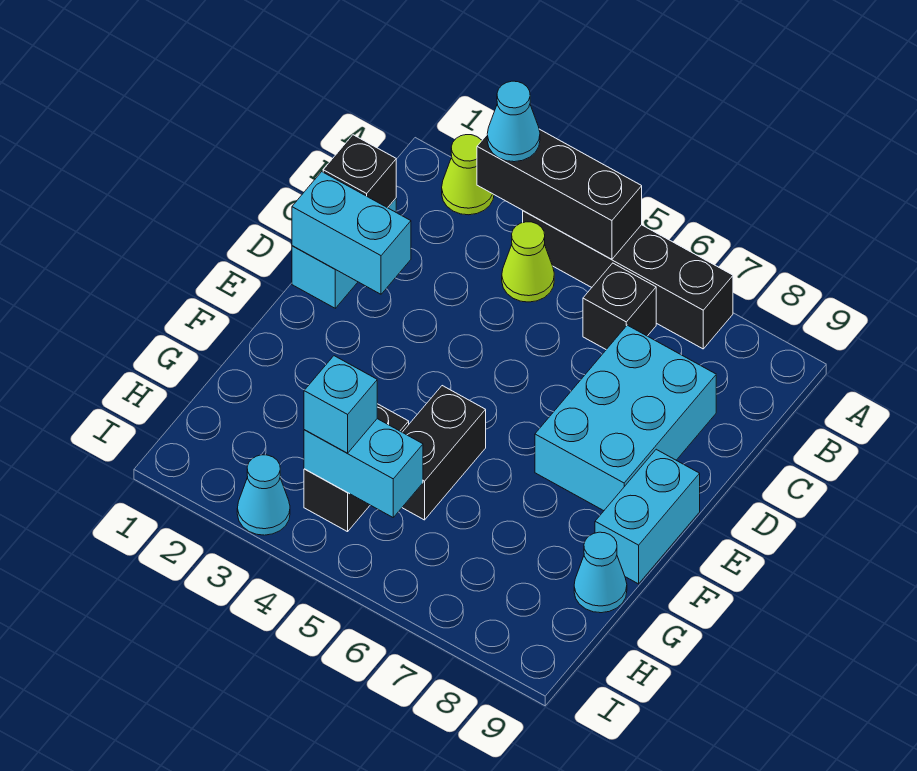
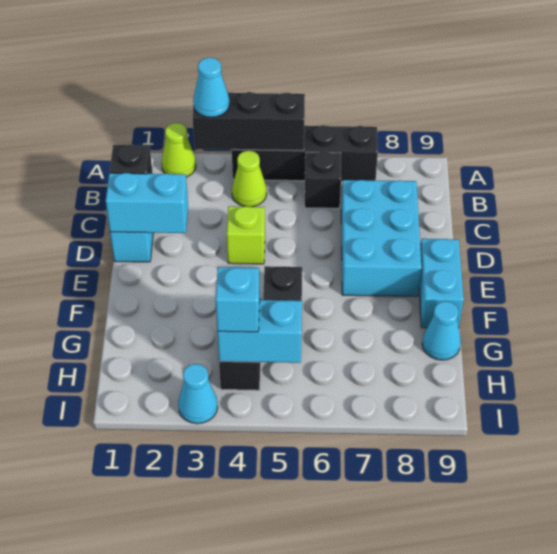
none -> lime 1x1 brick [227,206,265,264]

